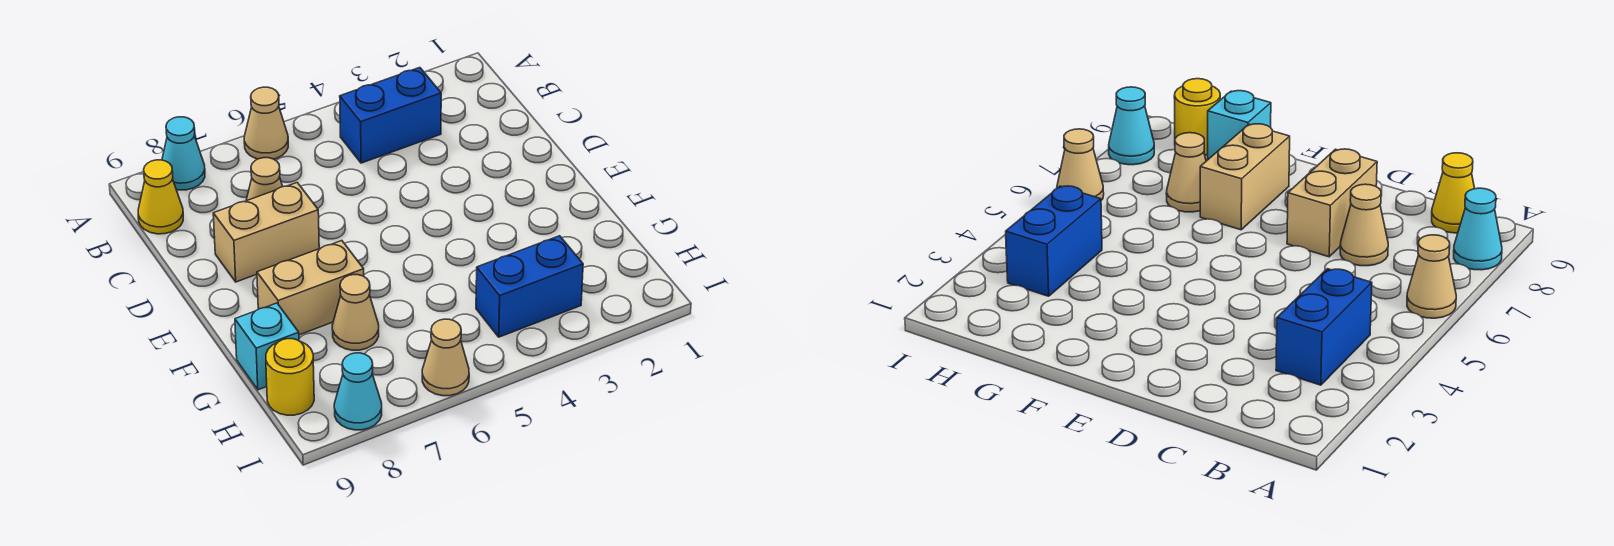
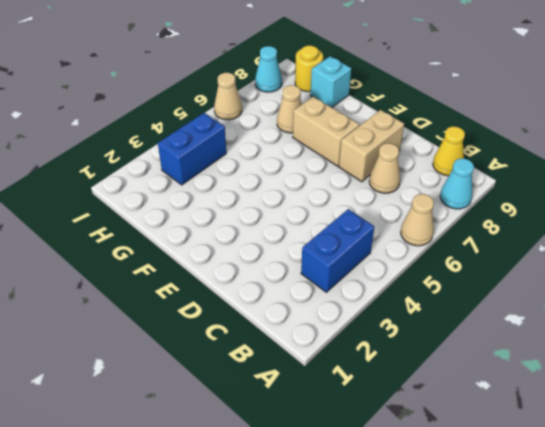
tan 1x2 brick [257,241,364,335] -> tan 1x2 brick turned to [293,97,360,166]

